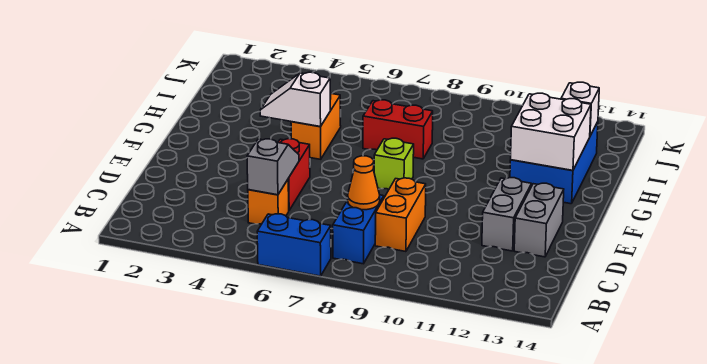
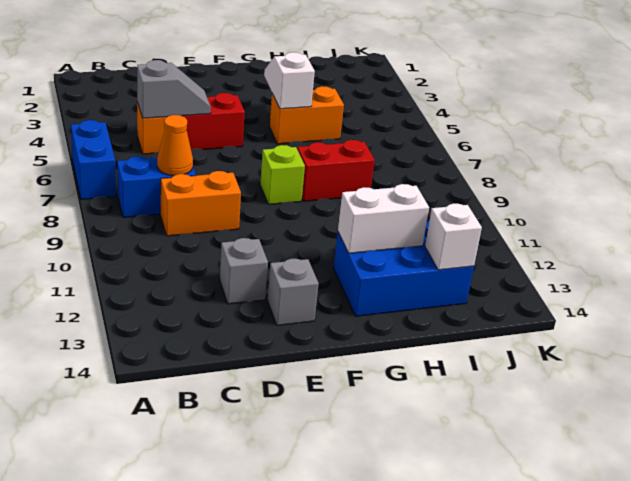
grey 1x2 brick [482,178,531,251] -> grey 1x1 brick [220,238,268,304]
grey 1x2 brick [514,183,564,257] -> grey 1x1 brick [268,259,319,325]
white 2x2 brick [511,93,591,171] -> white 1x2 brick [338,184,429,253]
red 1x2 brick [363,100,433,159] -> red 1x2 brick turned to [297,140,375,201]

